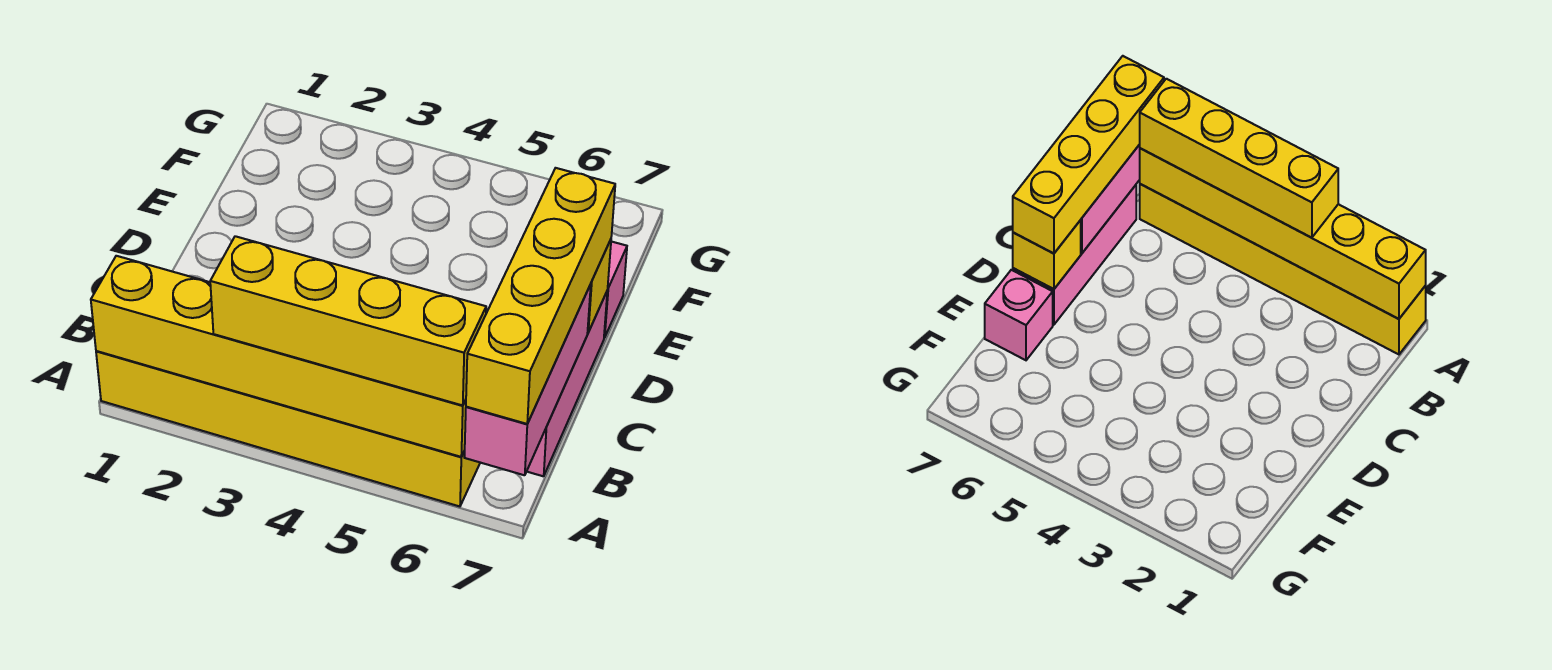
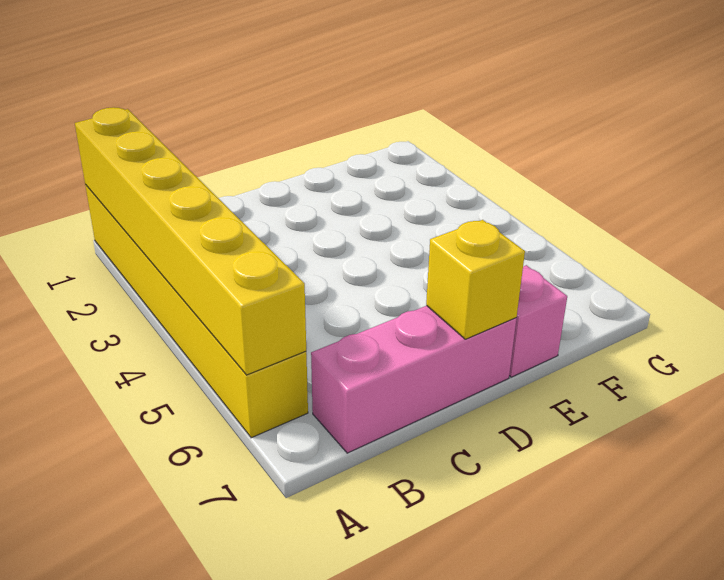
yellow 1x4 brick [210,236,486,405] -> none
pink 1x3 brick [464,285,591,475] -> none
yellow 1x4 brick [466,168,615,424] -> none

